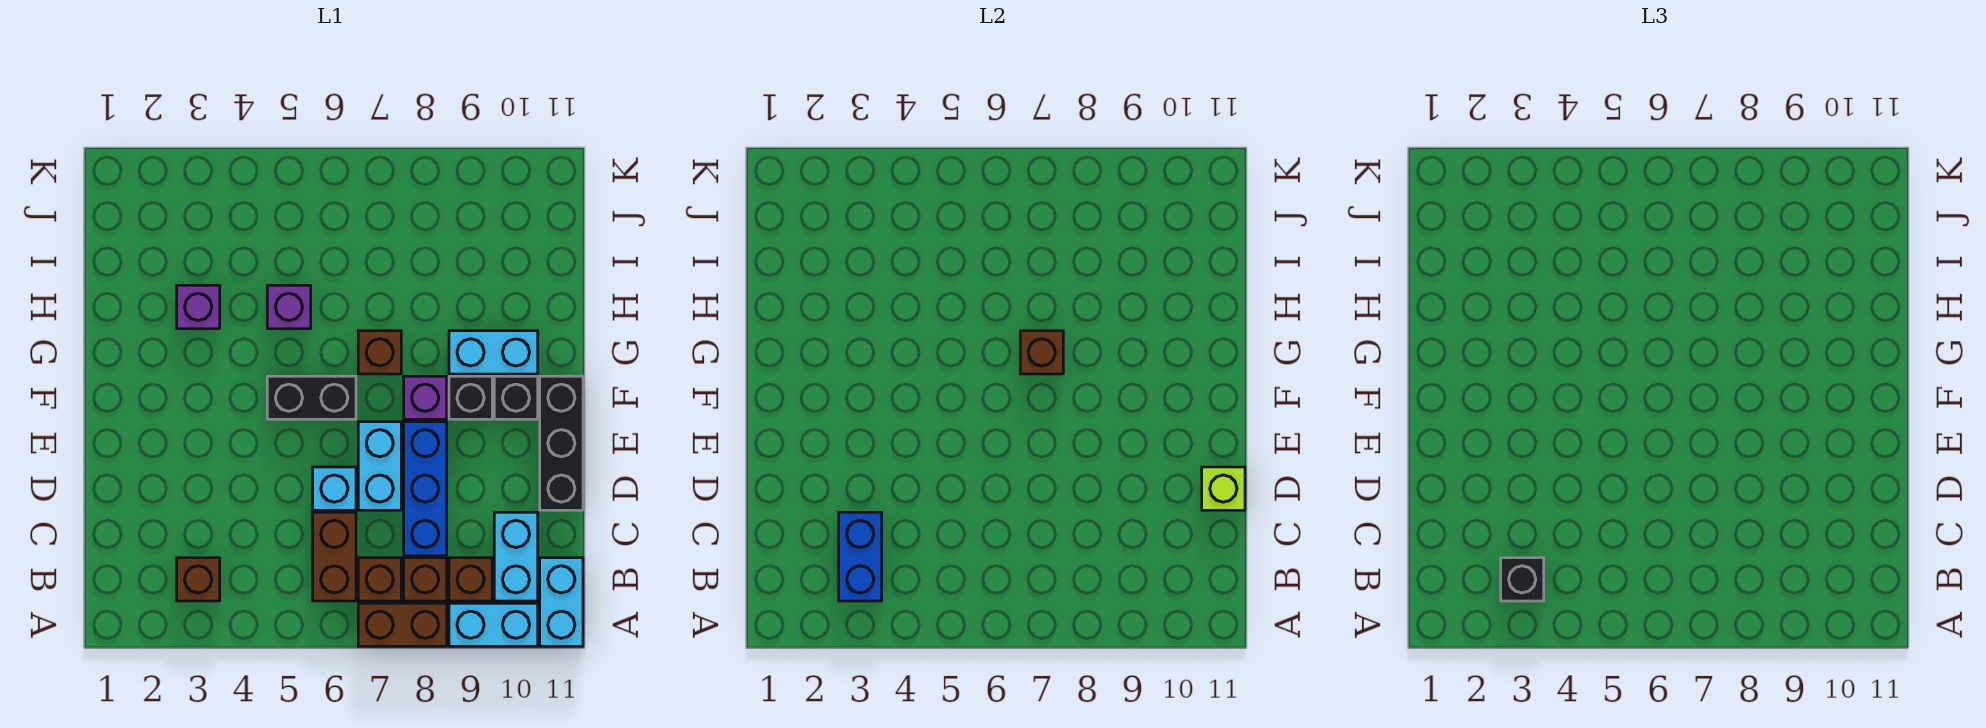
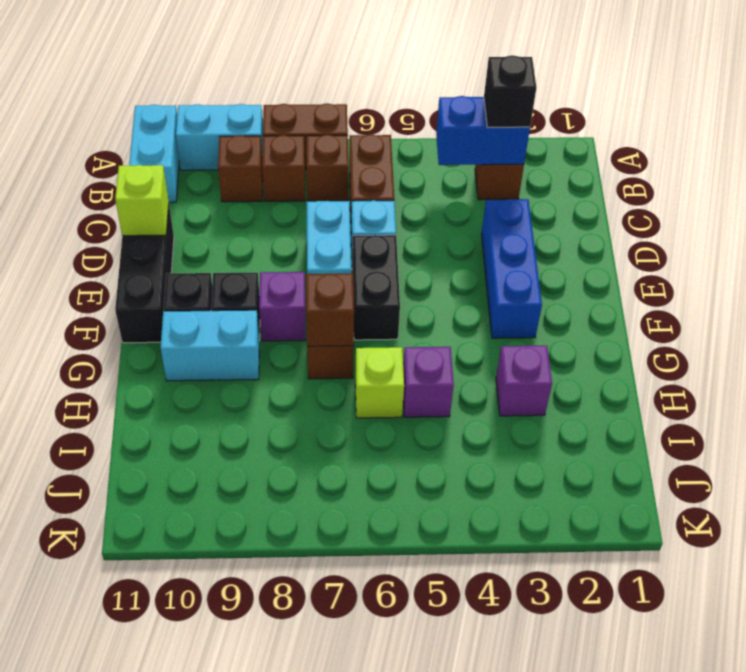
blue 1x2 brick [839,512,882,601] -> blue 1x2 brick turned to [436,96,530,165]
cyan 1x2 brick [494,512,538,601] -> none
blue 1x3 brick [404,422,447,556] -> blue 1x3 brick moved to [482,199,542,338]
black 1x2 brick [267,376,356,419] -> black 1x2 brick turned to [352,235,400,340]
none -> lime 1x1 brick [355,347,404,418]

